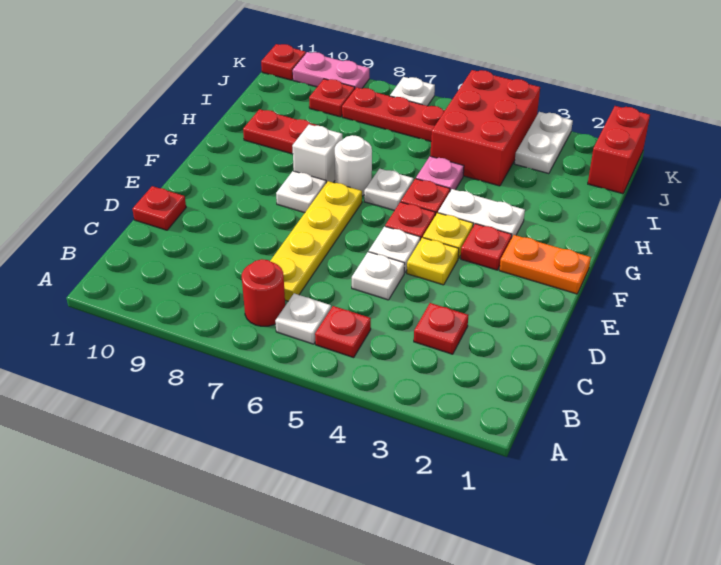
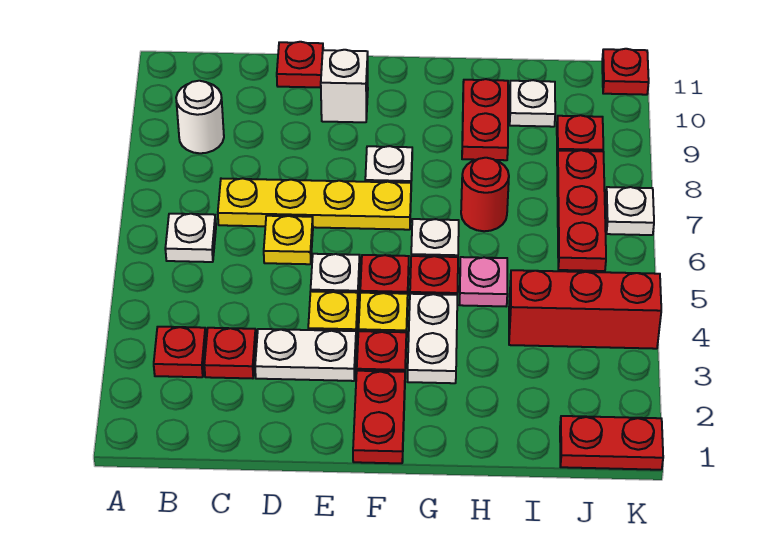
red 1x1 plate [315,306,371,358] -> red 1x1 plate moved to [154,327,206,377]
red 1x1 round brick [242,259,285,326] -> red 1x1 round brick moved to [461,158,509,231]
white 1x1 plate [352,252,405,300] -> white 1x1 plate moved to [510,80,555,127]
none -> yellow 1x1 plate [264,216,313,264]
orange 1x2 plate [499,235,591,294] -> red 1x2 plate [353,371,405,463]
white 1x1 round brick [335,135,372,196] -> white 1x1 round brick moved to [176,81,224,153]
white 1x1 brick [292,125,342,183] -> white 1x1 brick moved to [321,50,368,122]
red 2x3 brick [430,70,540,186] -> red 1x3 brick [509,270,661,349]
red 1x2 brick [588,106,650,194] -> red 1x2 plate [560,416,663,470]
white 1x2 plate [514,112,573,174] -> white 1x2 plate moved to [255,329,356,381]
pink 1x2 plate [293,52,369,89] -> none

